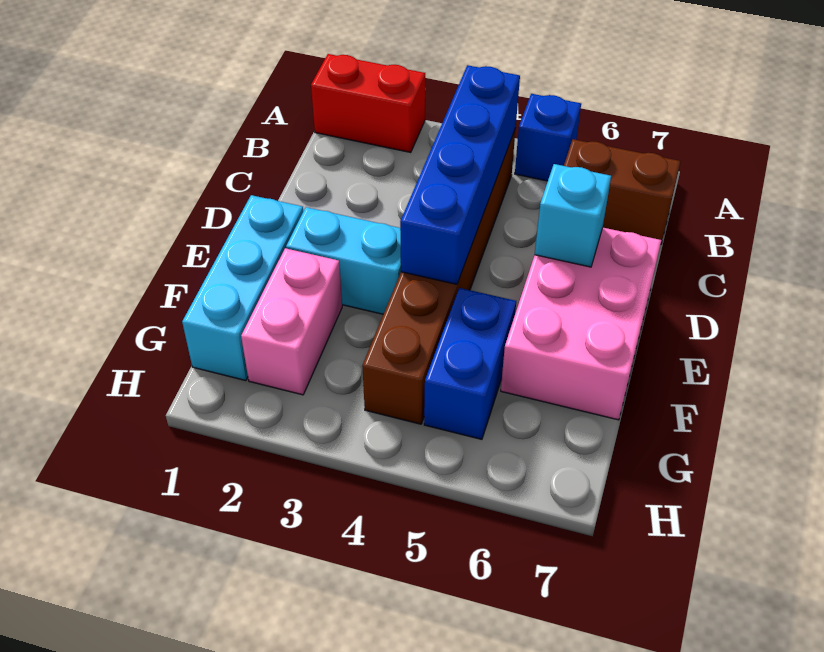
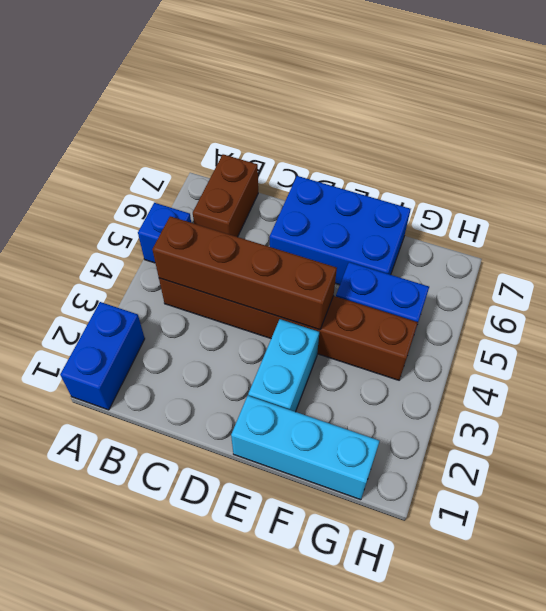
red 1x2 brick [311,54,425,152] -> blue 1x2 brick [60,302,145,410]
blue 1x4 brick [400,65,520,284] -> brown 1x4 brick [152,216,337,330]
pink 2x3 brick [501,228,662,420] -> blue 2x3 brick [270,176,411,285]
cyan 1x1 brick [535,164,611,267] -> none
pink 1x2 brick [241,248,342,395] -> none

